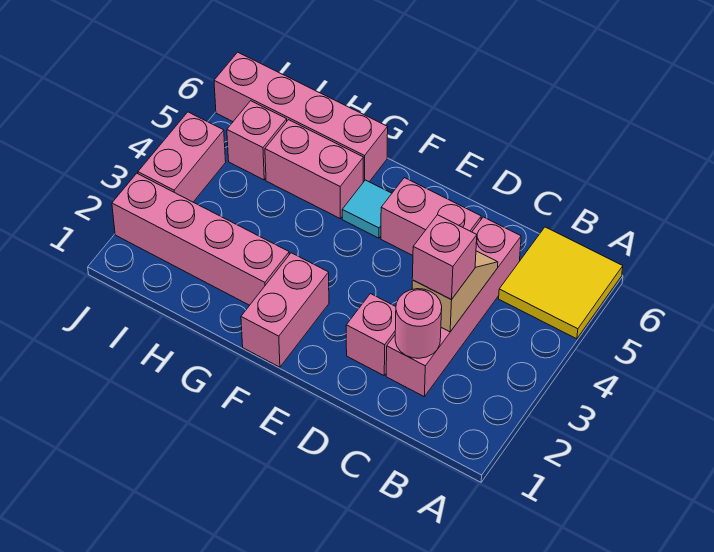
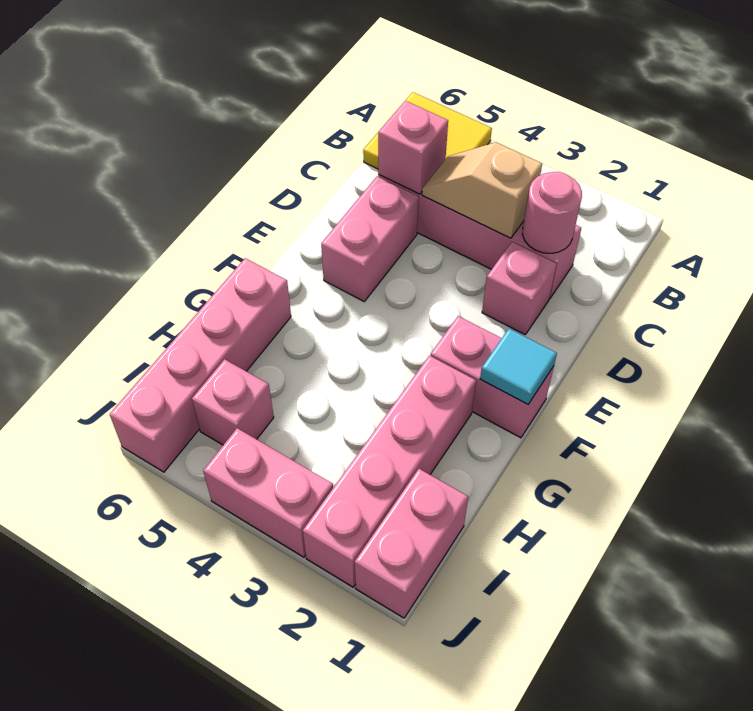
pink 1x1 brick [412,215,477,300] -> pink 1x1 brick moved to [378,101,448,194]
cyan 1x1 tile [342,180,392,238] -> cyan 1x1 tile moved to [480,329,557,404]
pink 1x2 brick [265,120,363,219] -> pink 1x2 brick moved to [355,469,468,618]

